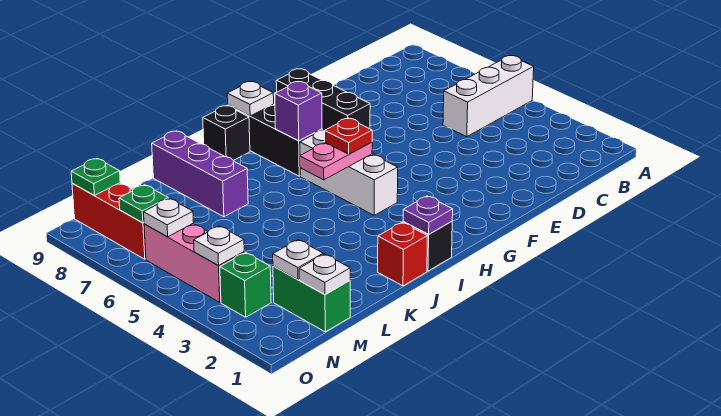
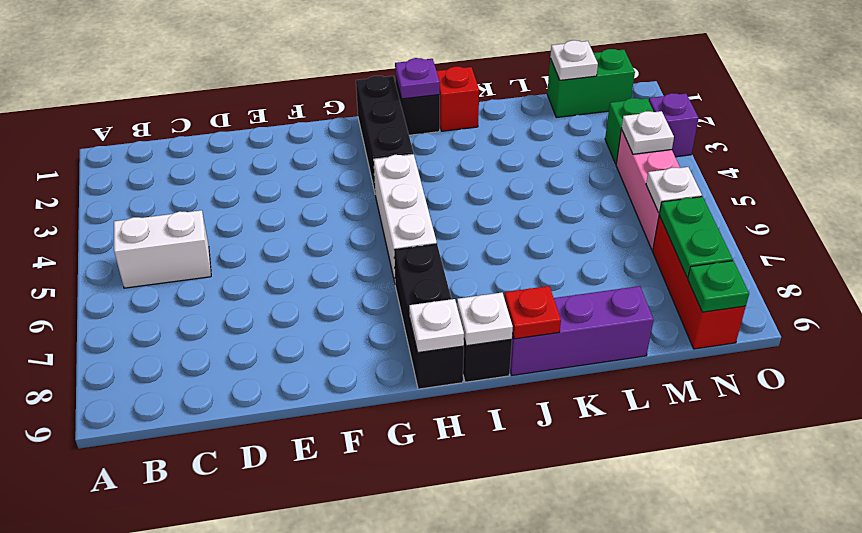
white 1x3 brick [443,56,534,137] -> white 1x2 brick [114,210,211,288]
black 1x3 brick [276,69,370,130] -> black 1x3 brick moved to [356,76,414,192]
pink 1x2 plate [300,142,372,180] -> none
red 1x1 plate [325,118,372,154] -> red 1x1 plate moved to [504,286,561,339]
purple 1x1 brick [275,82,322,141] -> purple 1x1 brick moved to [649,93,699,157]
purple 1x3 brick [152,131,248,217] -> purple 1x3 brick turned to [510,286,653,375]
green 1x2 brick [273,266,350,332] -> green 1x2 brick turned to [547,49,635,118]
white 1x1 plate [273,240,323,280] -> white 1x1 plate moved to [457,292,513,346]
green 1x1 plate [119,185,168,223] -> green 1x2 plate [659,197,733,277]

